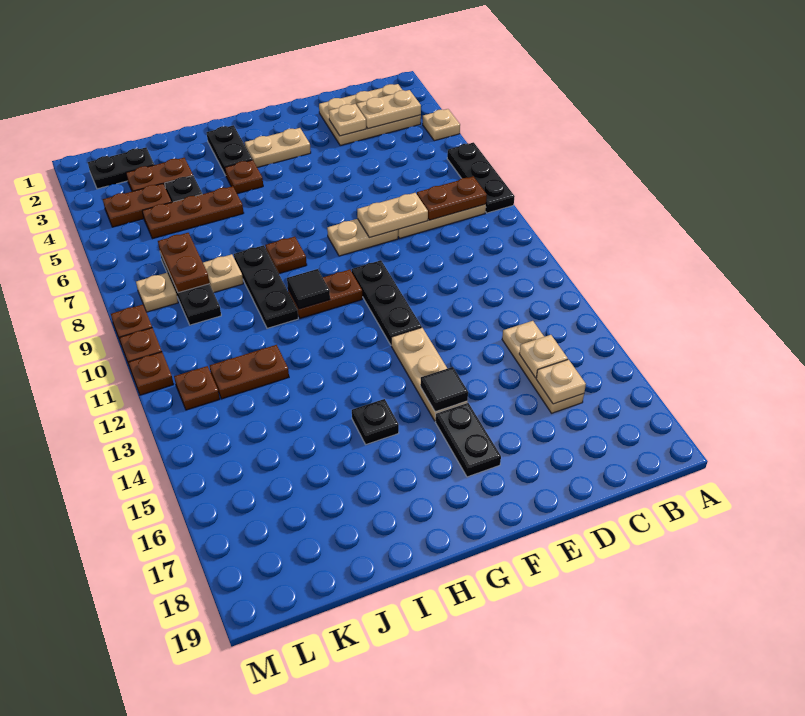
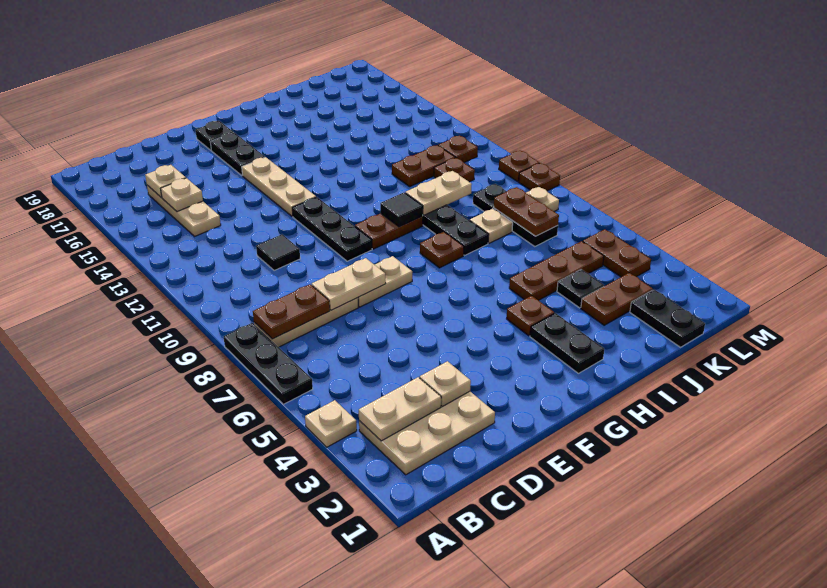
tan 1x2 plate [245,128,311,167] -> tan 1x2 plate moved to [405,171,472,215]
black 1x1 tile [420,367,468,412] -> black 1x1 tile moved to [256,234,300,271]
black 1x1 plate [352,399,399,444] -> black 1x1 plate moved to [196,121,233,150]
black 1x2 plate [88,148,154,189] -> black 1x2 plate turned to [630,290,705,347]
brown 1x2 plate [103,184,172,227] -> brown 1x2 plate turned to [583,229,651,277]
brown 1x1 plate [129,352,174,395] -> brown 1x1 plate moved to [434,158,475,182]

